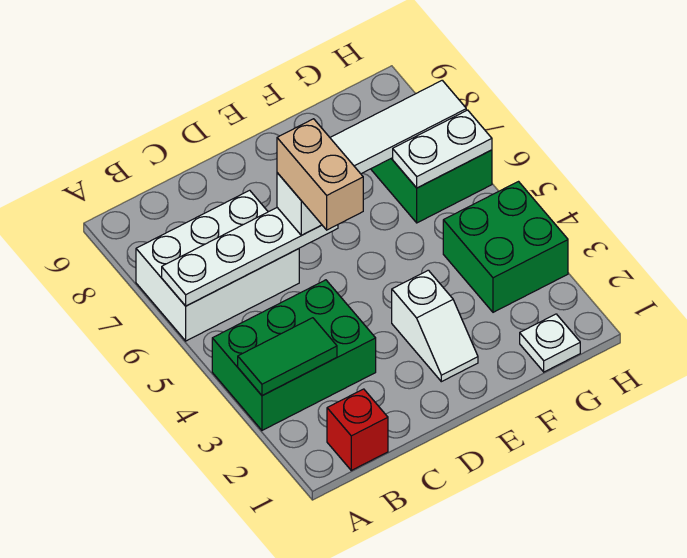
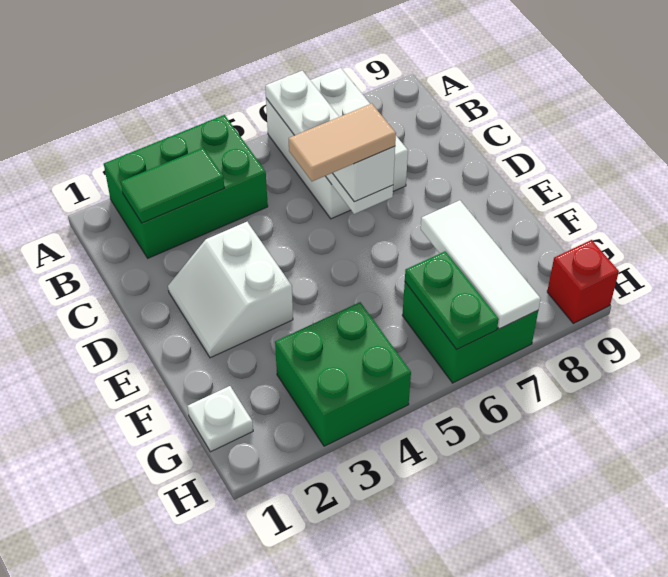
green 2x3 brick [212,280,376,430] -> green 2x3 brick turned to [104,115,268,258]
green 1x2 tile [238,318,337,396] -> green 1x2 tile turned to [121,148,224,223]
red 1x1 brick [327,389,388,470] -> red 1x1 brick moved to [547,240,619,323]
tan 1x2 brick [277,119,363,230] -> tan 1x2 tile [289,104,396,181]
white 1x2 slope [392,270,478,382] -> white 2x2 slope [168,222,293,358]
white 1x2 plate [393,110,492,188] -> green 1x2 plate [405,251,499,349]

